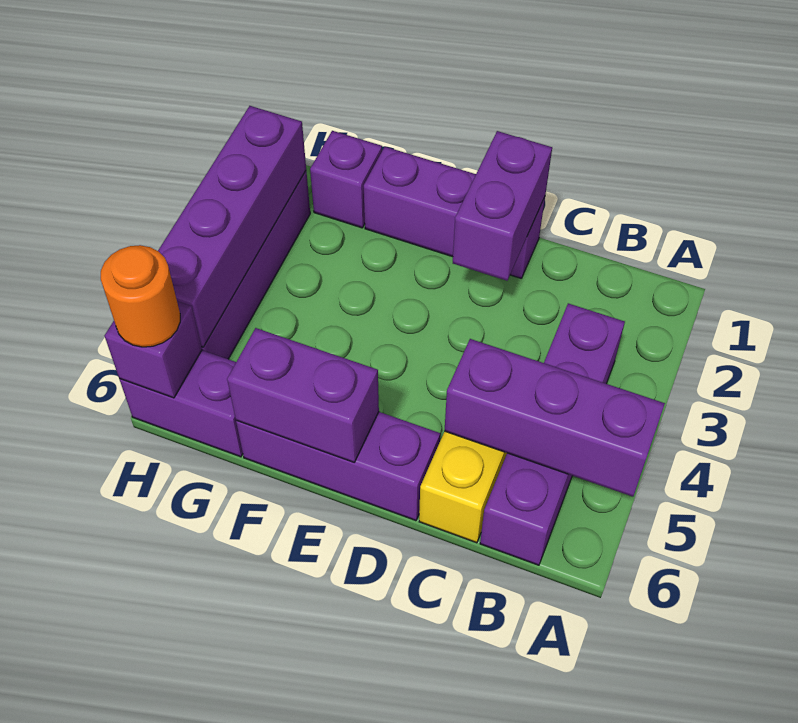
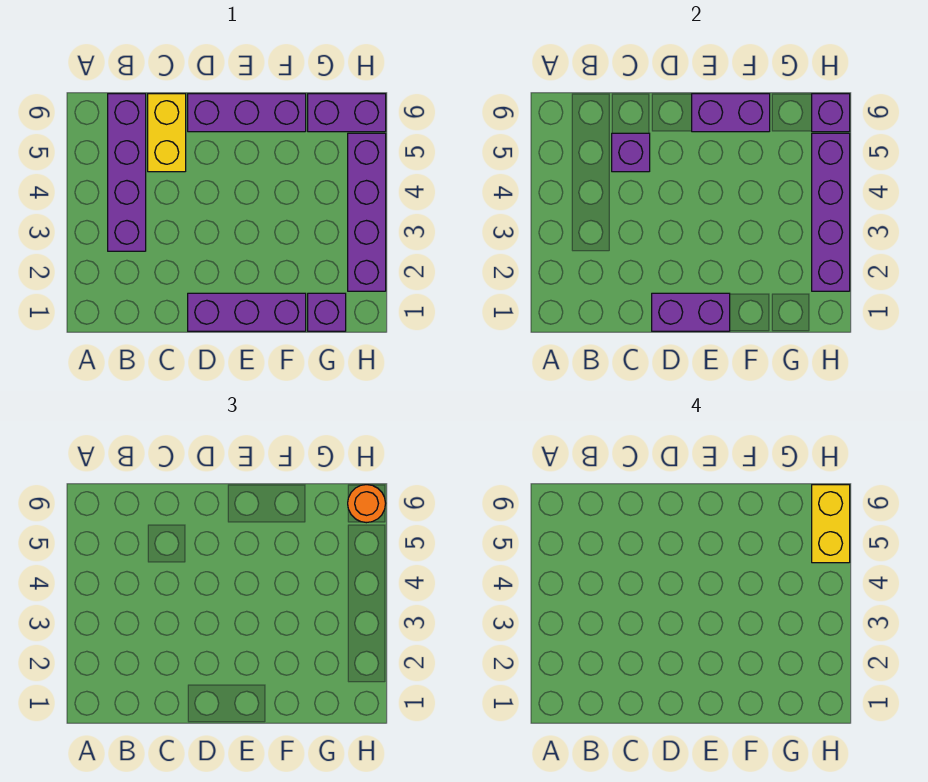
purple 1x3 brick [444,339,665,497] -> purple 1x1 brick [612,133,650,172]
purple 1x2 brick [453,131,552,281] -> purple 1x2 brick turned to [652,293,730,331]
none -> yellow 1x2 brick [812,485,850,563]

